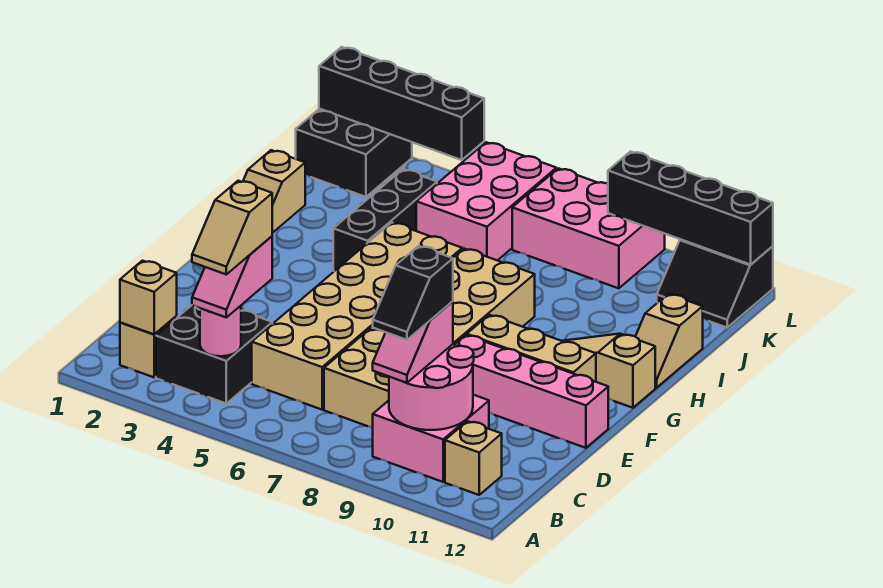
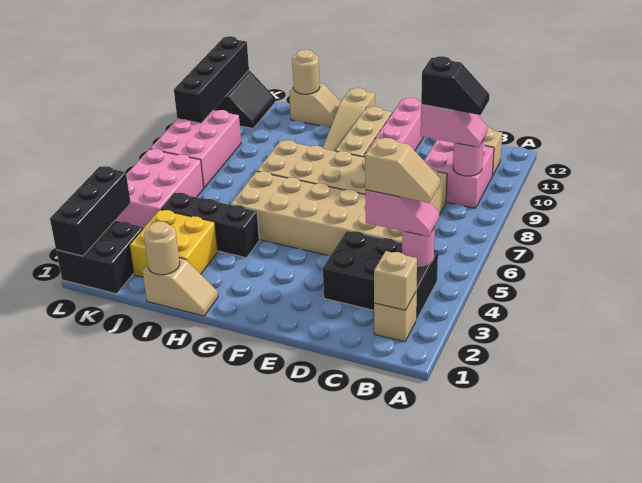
black 2x2 brick [156,305,272,403] -> black 2x3 brick [323,231,438,320]
pink 2x2 round brick [389,344,474,430] -> pink 1x1 round brick [453,139,484,176]
none -> tan 1x1 round brick [144,221,180,275]
none -> yellow 2x2 brick [130,210,218,277]
none -> tan 1x1 round brick [292,49,320,94]
pink 2x3 brick [416,142,556,260] -> pink 2x3 brick turned to [115,149,204,228]
black 1x4 brick [319,47,484,160] -> black 1x3 brick [50,166,131,256]

